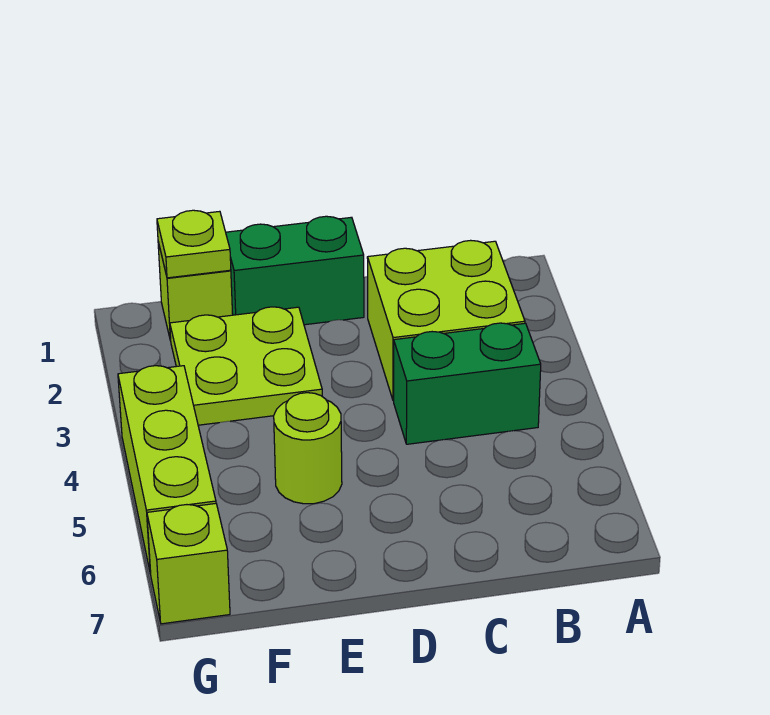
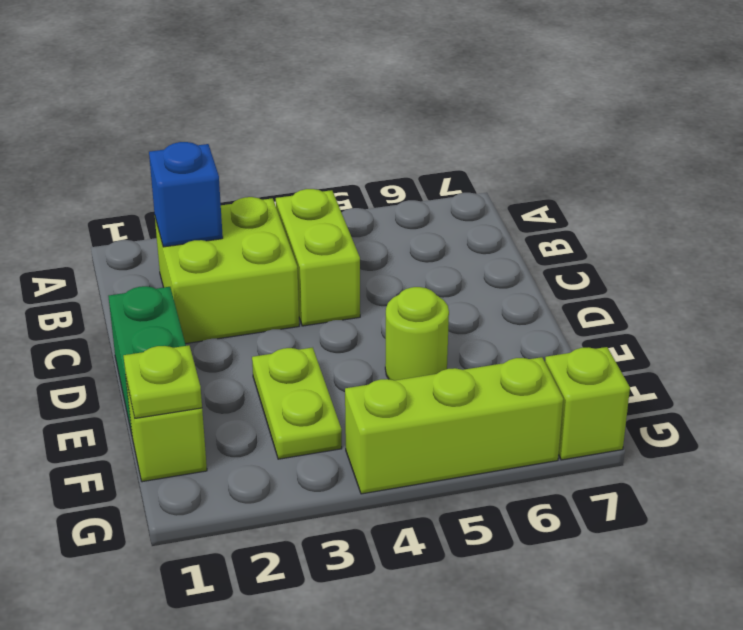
none -> blue 1x1 brick [149,142,223,247]
green 1x2 brick [394,323,541,444] -> lime 1x2 brick [276,189,360,326]
lime 2x2 plate [170,307,322,425] -> lime 1x2 plate [252,347,342,459]

